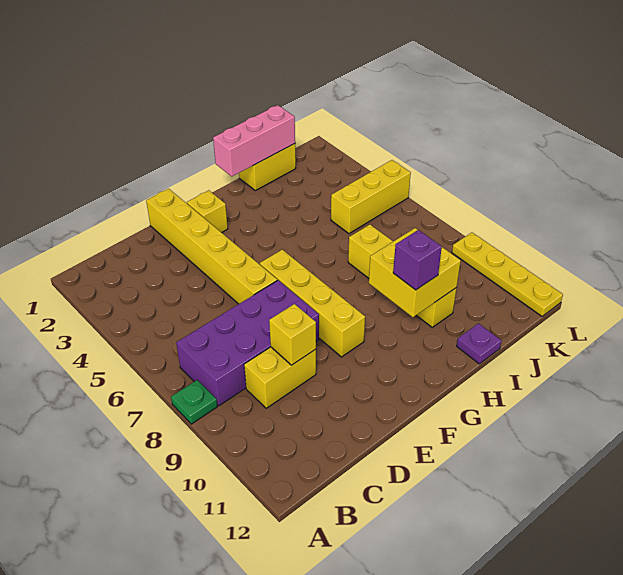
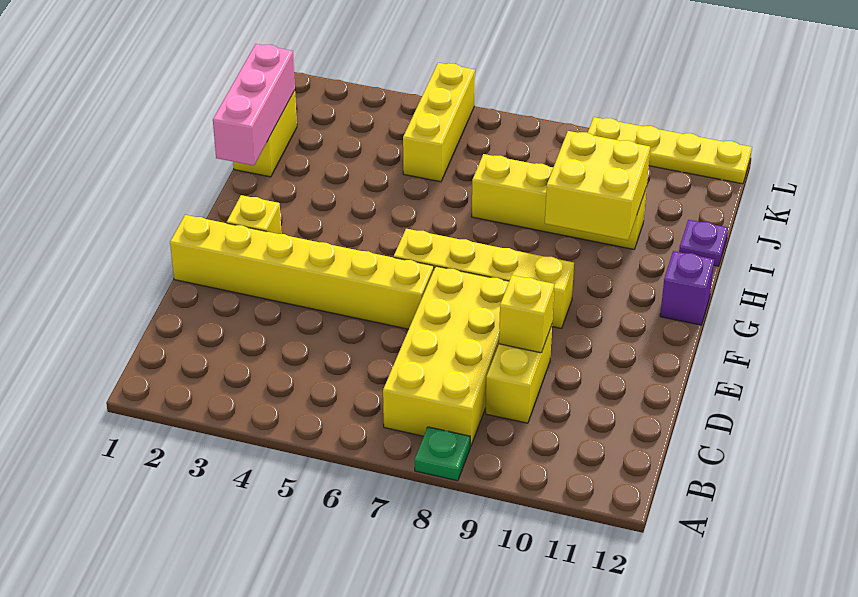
purple 2x4 brick [176,280,319,406] -> yellow 2x4 brick [383,266,509,447]
purple 1x1 brick [393,230,442,290] -> purple 1x1 brick moved to [660,251,714,325]

